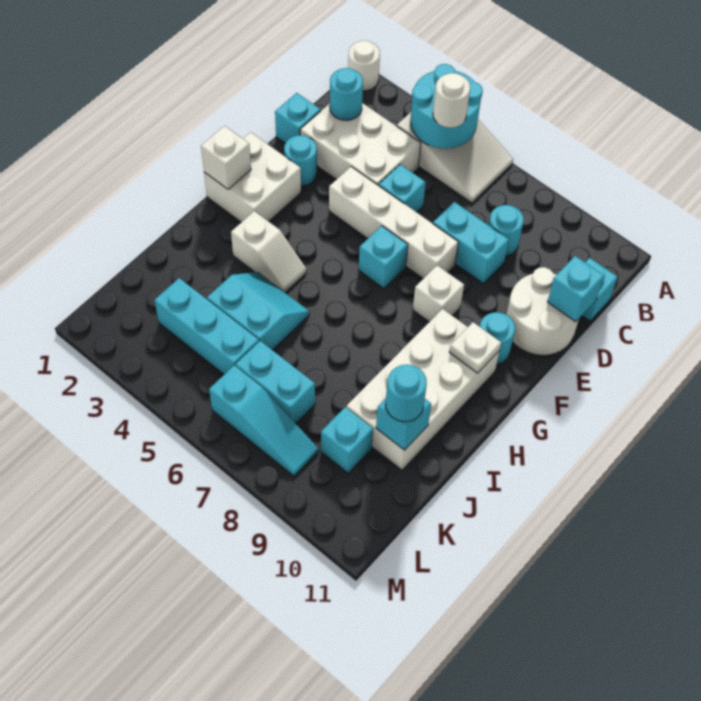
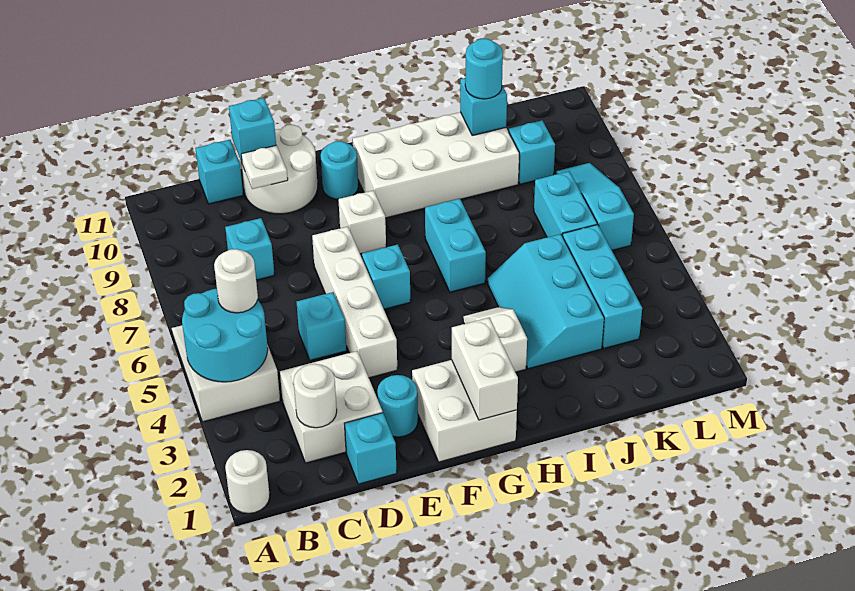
white 2x3 brick [300,103,421,186] -> white 2x2 brick [280,351,383,463]
cyan 1x1 round brick [330,68,363,120] -> white 1x1 round brick [294,364,337,428]
cyan 1x1 round brick [489,205,524,256] -> cyan 1x1 brick [225,218,274,280]
cyan 1x2 brick [433,202,509,284] -> cyan 1x2 brick moved to [425,199,486,292]
white 1x1 brick [201,126,251,189] -> white 1x2 brick [452,318,518,420]
white 1x1 plate [449,322,501,373] -> white 1x1 plate moved to [241,145,288,189]
cyan 2x2 slope [207,272,309,350] -> cyan 2x3 slope [488,234,604,369]

